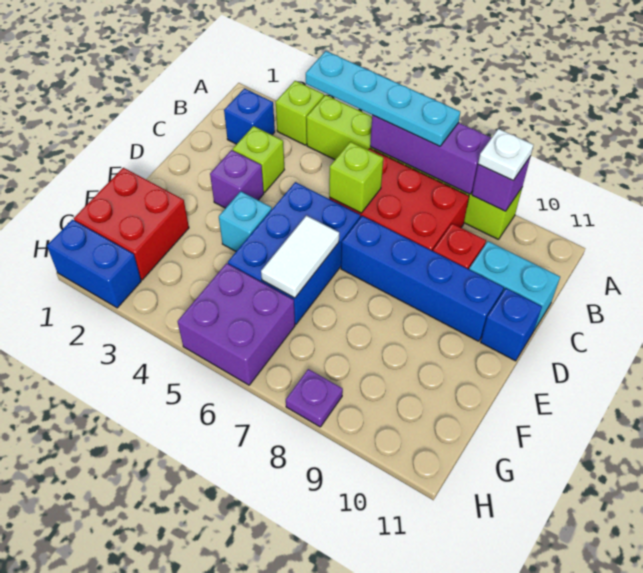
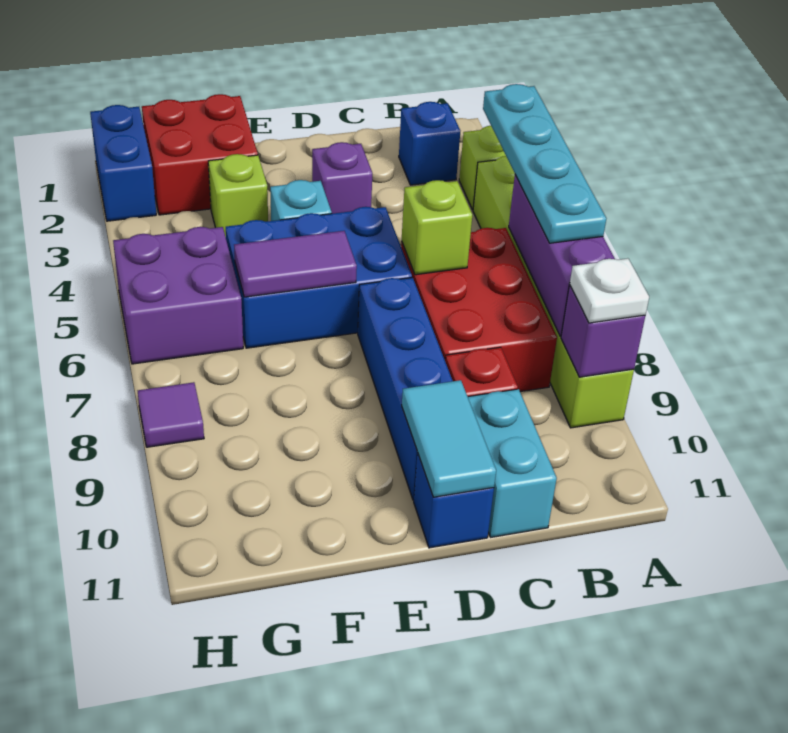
lime 1x1 brick [233,126,284,192] -> lime 1x1 brick moved to [208,154,268,237]
none -> cyan 1x2 tile [402,380,496,497]
white 1x2 tile [261,216,339,298] -> purple 1x2 tile [234,231,357,297]
purple 1x1 plate [286,369,343,427] -> purple 1x1 tile [138,382,204,447]

